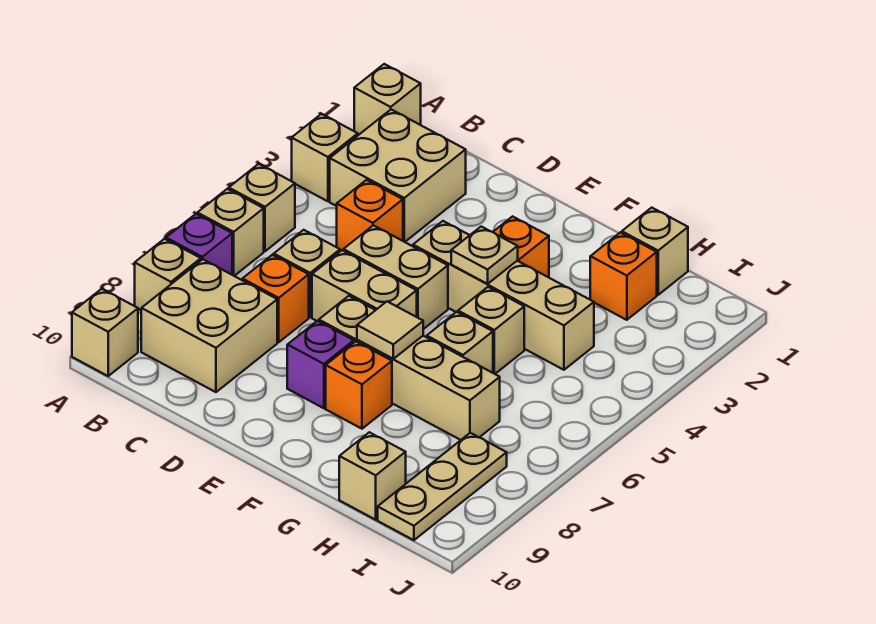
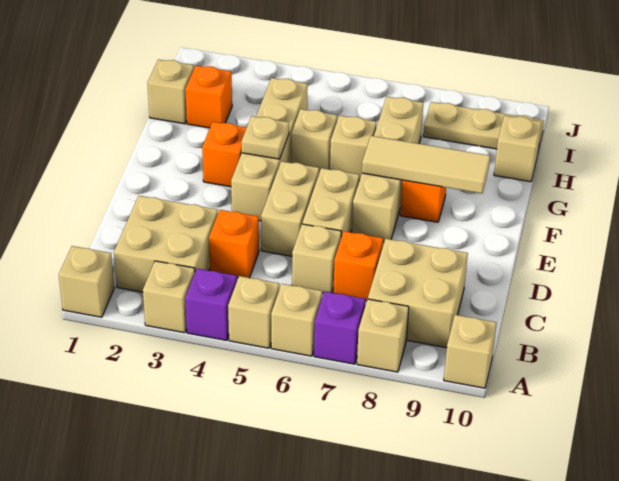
purple 1x1 brick [287,321,354,408] -> purple 1x1 brick moved to [185,269,237,340]
tan 1x1 tile [357,302,423,359] -> tan 1x3 tile [362,136,490,193]

